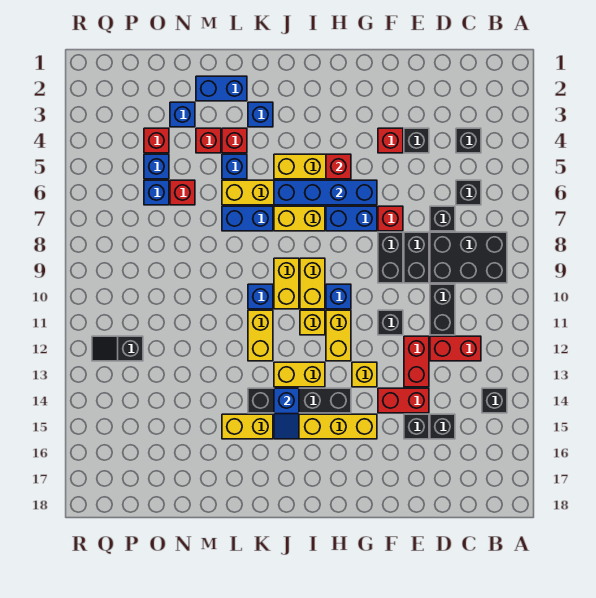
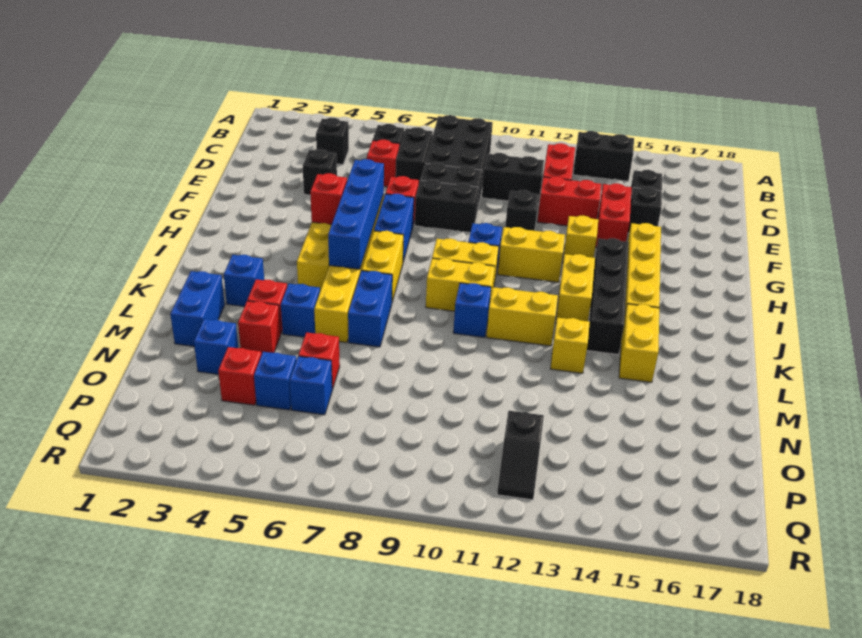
black 1x1 brick [482,388,507,413] -> black 1x2 brick [573,131,634,181]
black 1x1 brick [430,206,455,231] -> black 1x2 brick [396,127,433,183]
red 1x1 brick [378,128,403,153] -> red 1x1 brick moved to [367,140,399,187]
yellow 1x1 brick [300,310,325,335] -> yellow 1x1 brick moved to [550,318,590,373]
blue 1x2 slope [274,388,299,439] -> none

